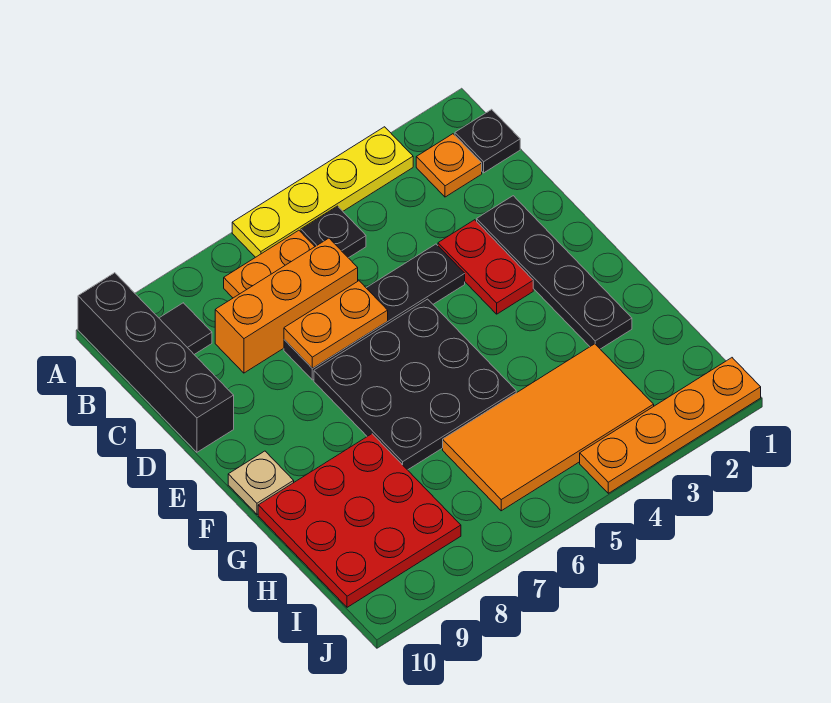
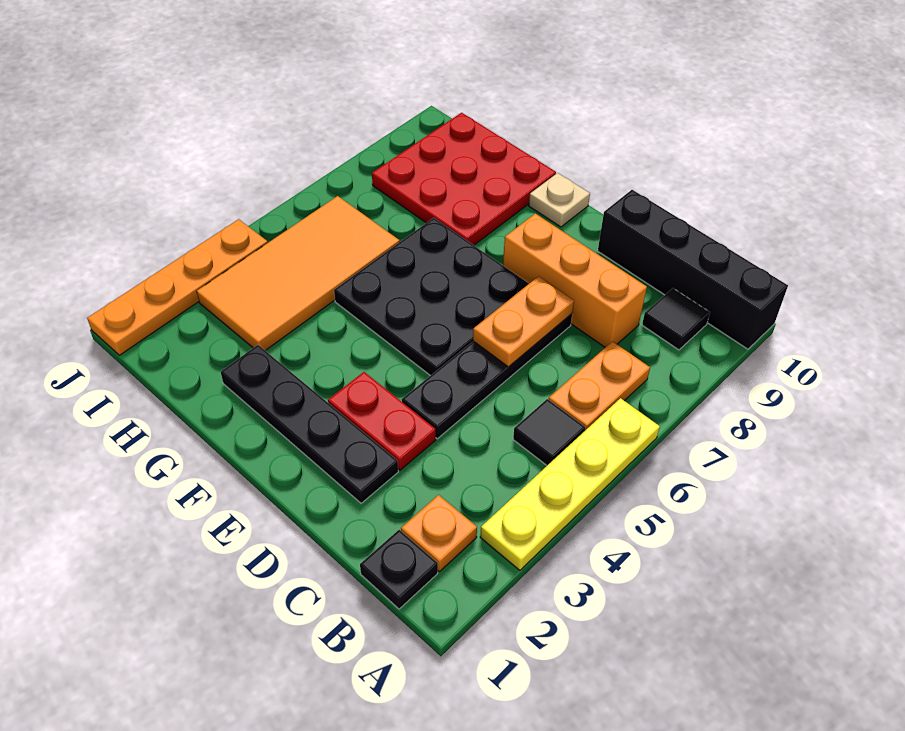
black 1x1 plate [301,206,366,258] -> black 1x1 tile [513,399,585,465]
orange 1x3 brick [215,238,358,373] -> orange 1x3 brick turned to [503,214,647,347]

